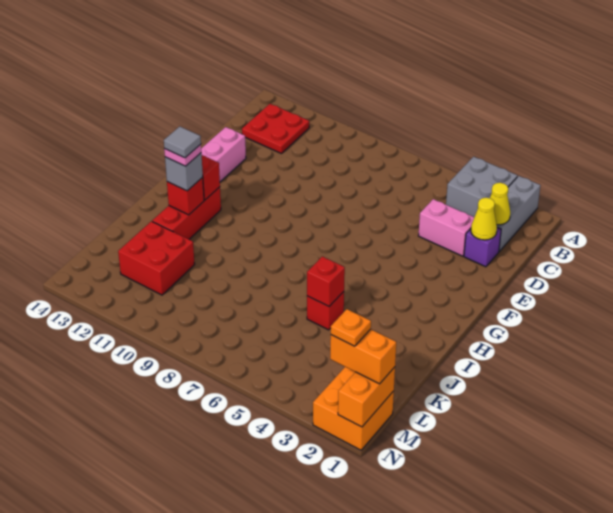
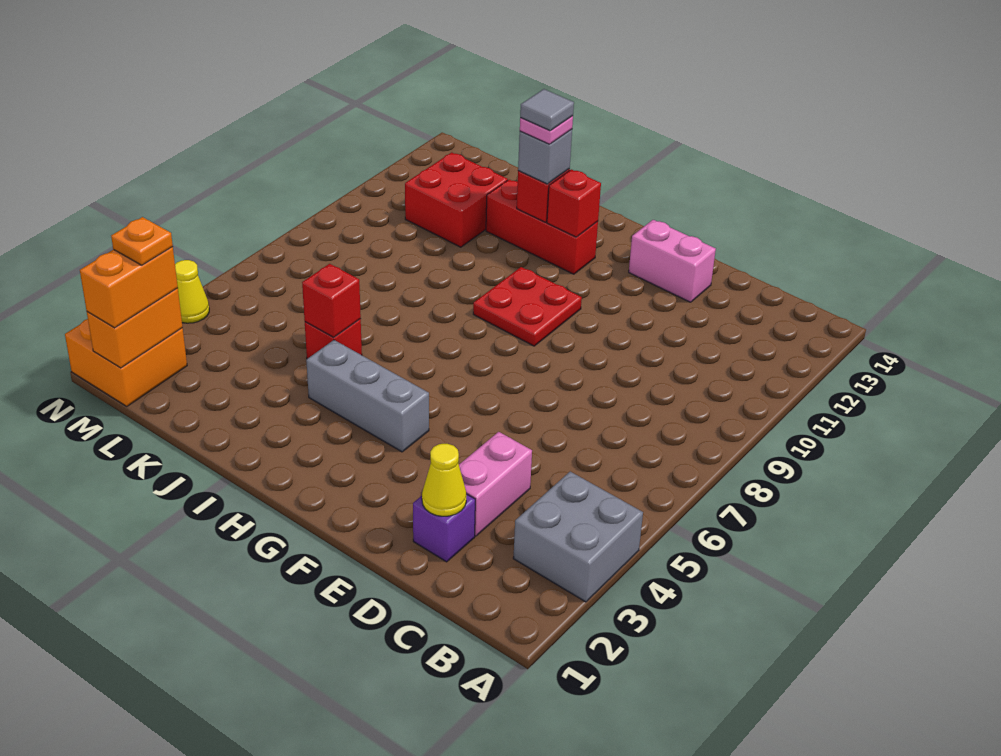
grey 1x3 brick [497,176,540,251] -> grey 1x3 brick moved to [306,340,429,452]
red 2x2 plate [242,104,309,154] -> red 2x2 plate moved to [473,267,582,346]
yellow 1x1 cone [490,183,510,225] -> yellow 1x1 cone moved to [175,260,209,323]
orange 1x2 brick [338,367,395,427] -> orange 1x2 brick turned to [87,288,183,368]

